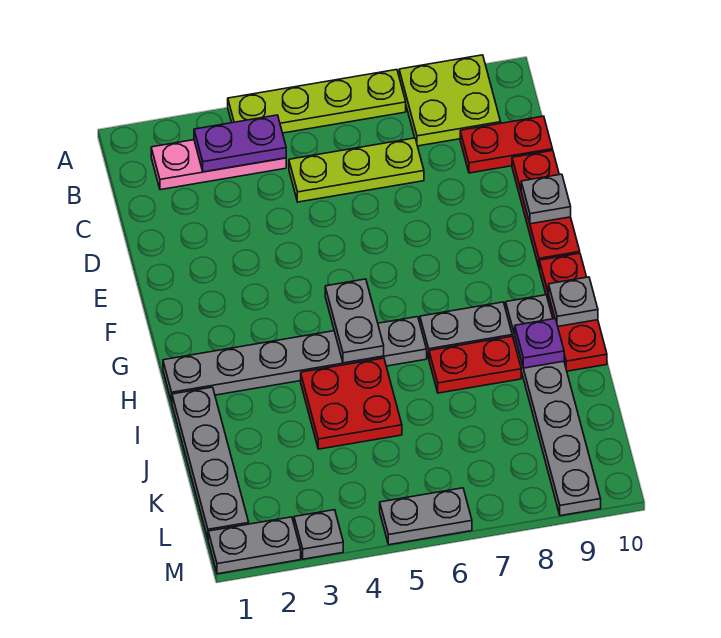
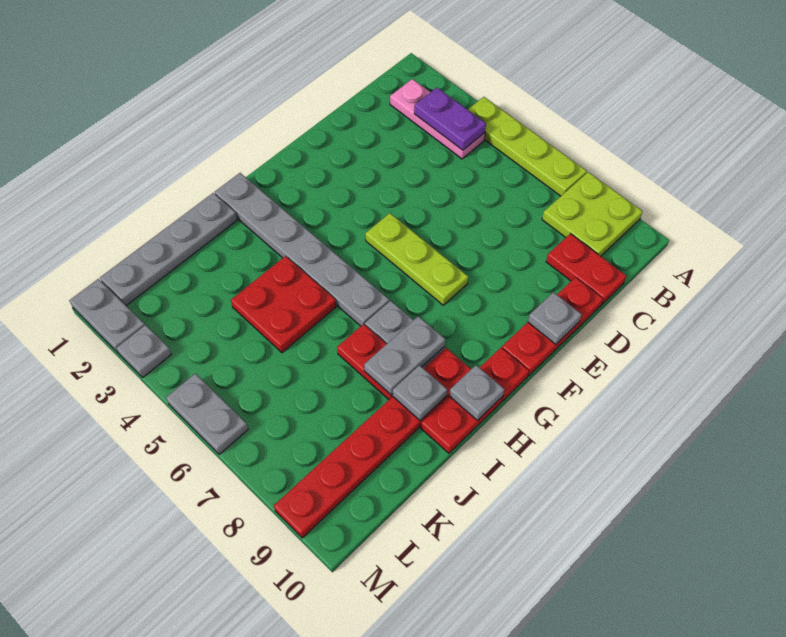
lime 1x3 plate [289,138,424,202] -> lime 1x3 plate moved to [365,213,468,305]
grey 1x2 plate [325,279,384,363] -> grey 1x2 plate moved to [364,316,445,395]
grey 1x6 plate [506,295,601,516] -> red 1x6 plate [274,348,471,538]
purple 1x1 plate [515,319,564,368] -> grey 1x1 plate [393,365,447,421]

